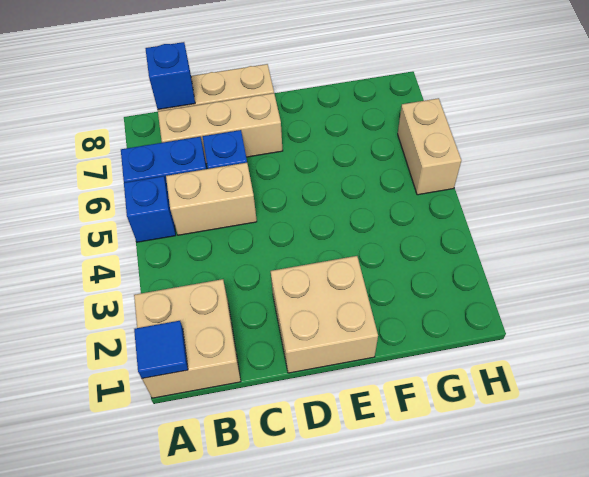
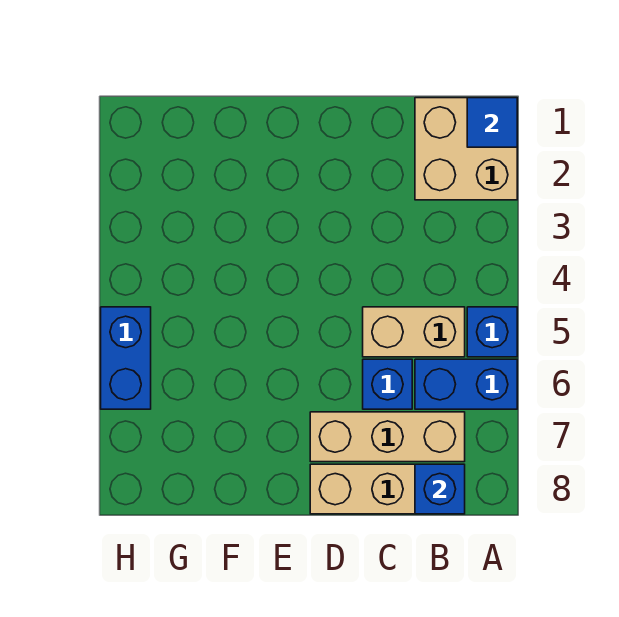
tan 2x2 brick [271,256,378,373] -> none
tan 1x2 brick [398,98,461,195] -> blue 1x2 brick [101,307,151,409]

